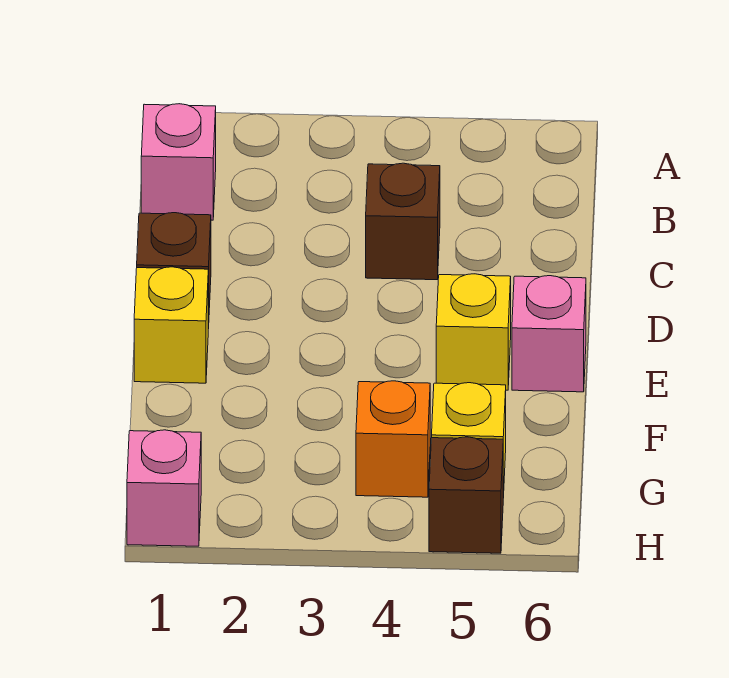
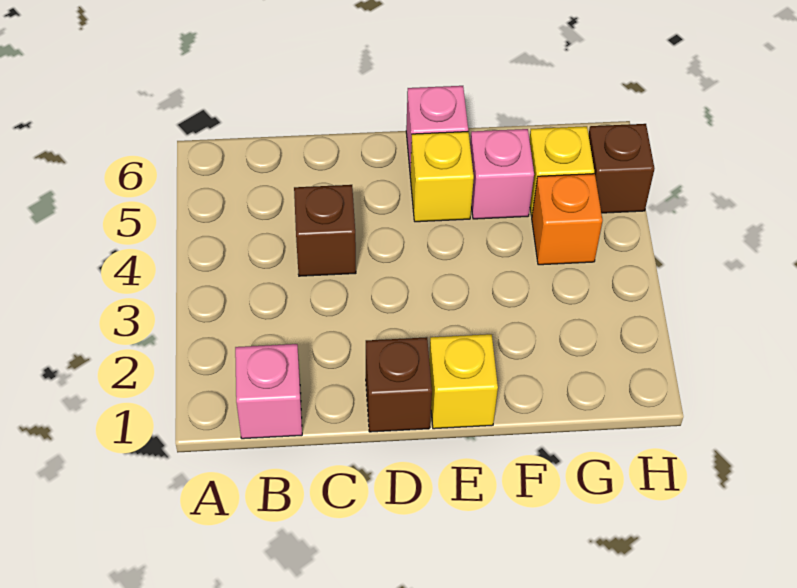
pink 1x1 brick [127,430,201,546] -> pink 1x1 brick moved to [470,129,534,219]

